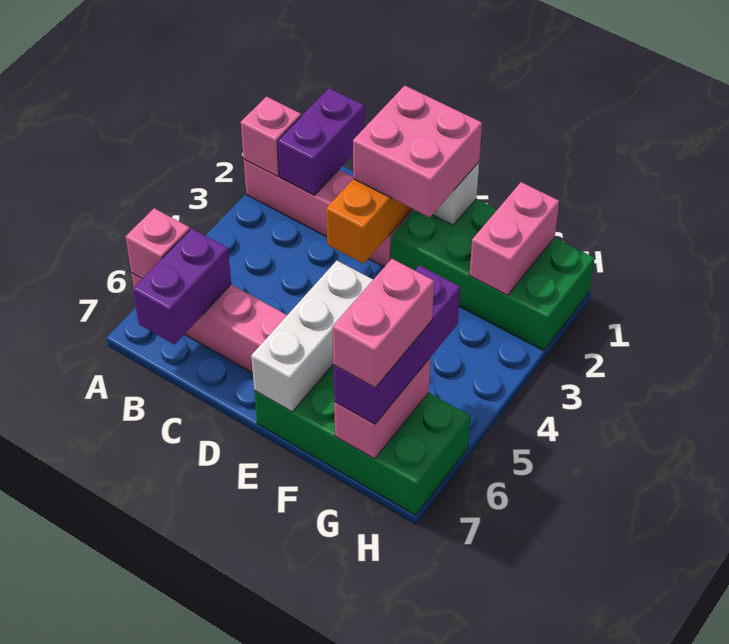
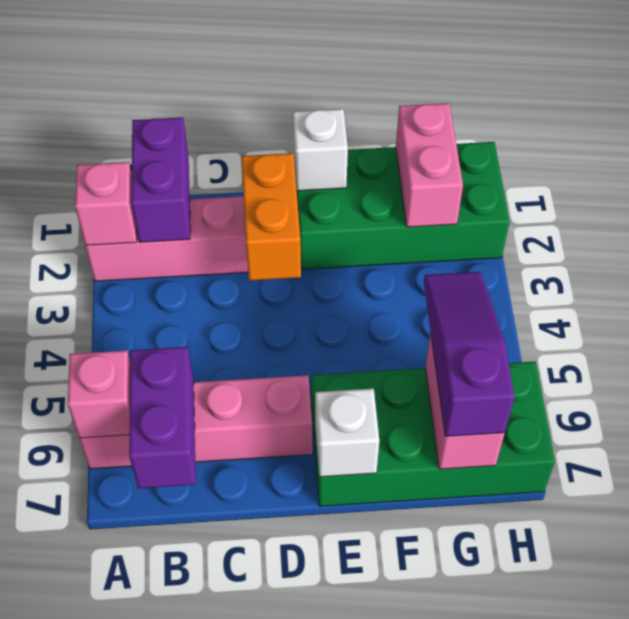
pink 2x2 brick [353,86,482,217] -> none
white 1x3 brick [251,261,373,412] -> white 1x1 brick [315,388,379,477]
purple 1x3 brick [333,266,460,424] -> purple 1x3 slope [424,272,515,436]
pink 1x2 brick [333,259,434,388] -> none

